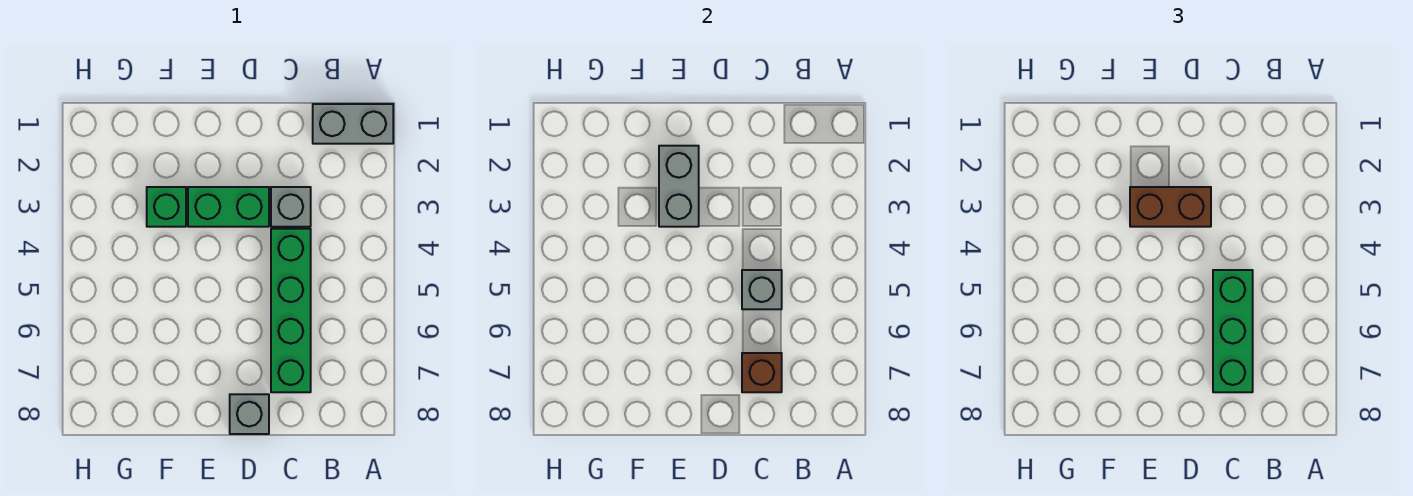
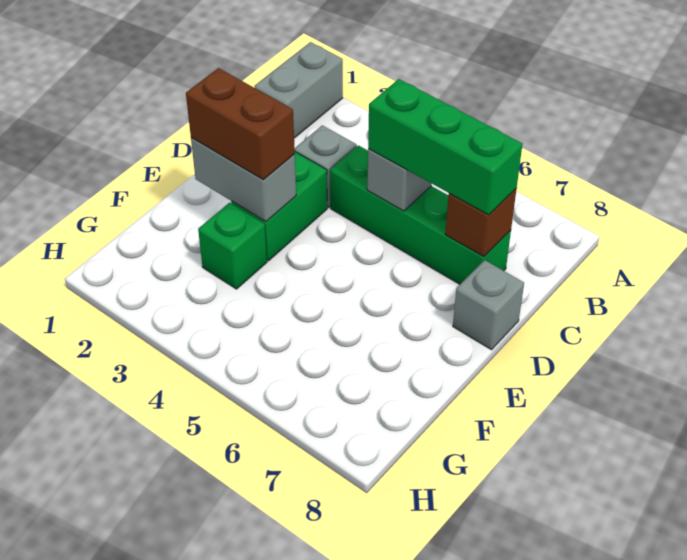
brown 1x2 brick [1130,187,1211,227] -> brown 1x2 brick turned to [186,68,295,180]

